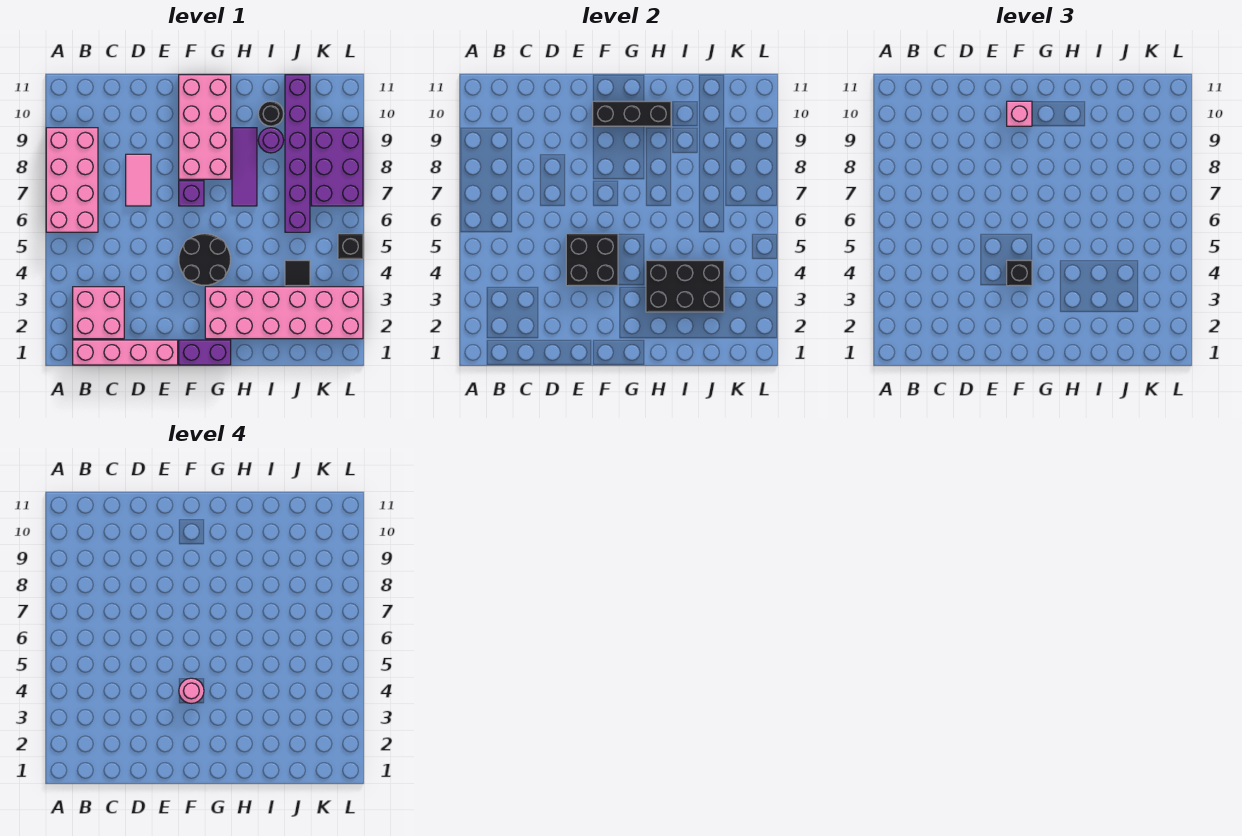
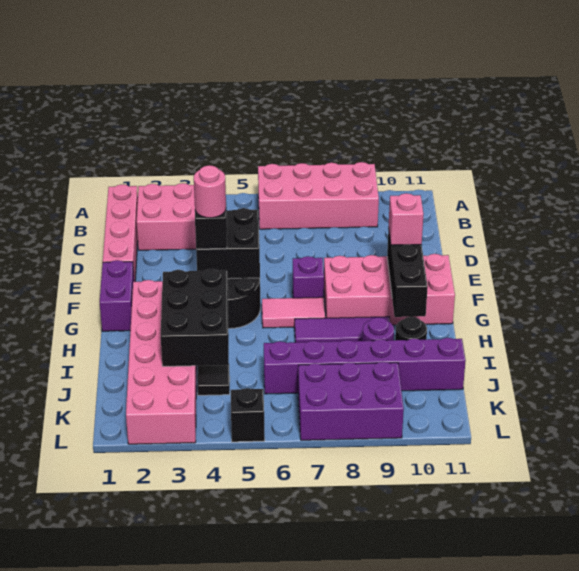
pink 1x2 tile [126,154,151,206] -> pink 1x2 tile moved to [262,297,325,328]

